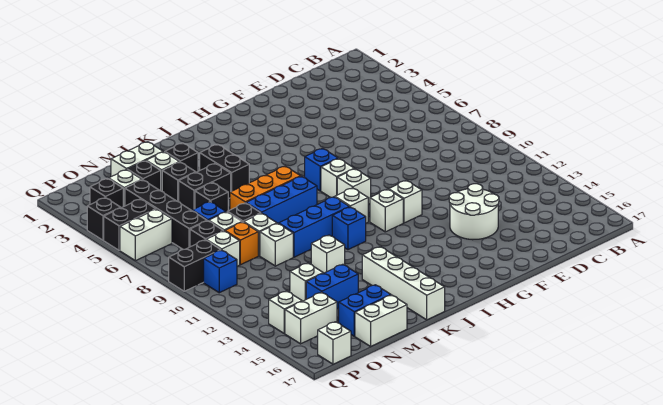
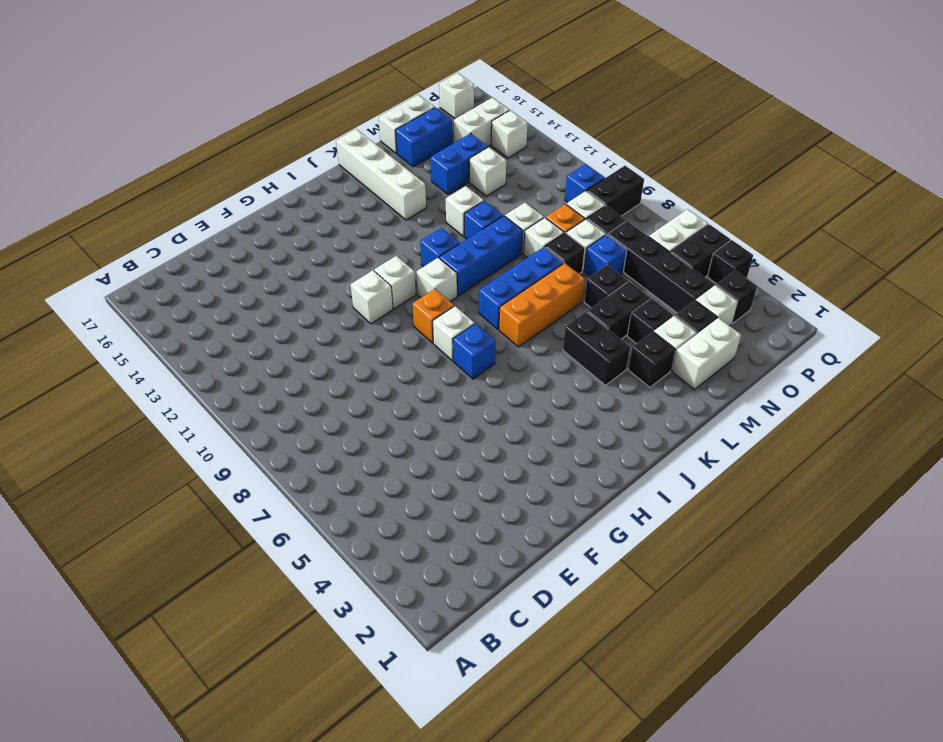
white 2x2 round brick [449,184,499,240] -> none
white 1x1 brick [337,169,371,204] -> orange 1x1 brick [413,289,454,343]
none -> blue 1x1 brick [464,201,503,239]

